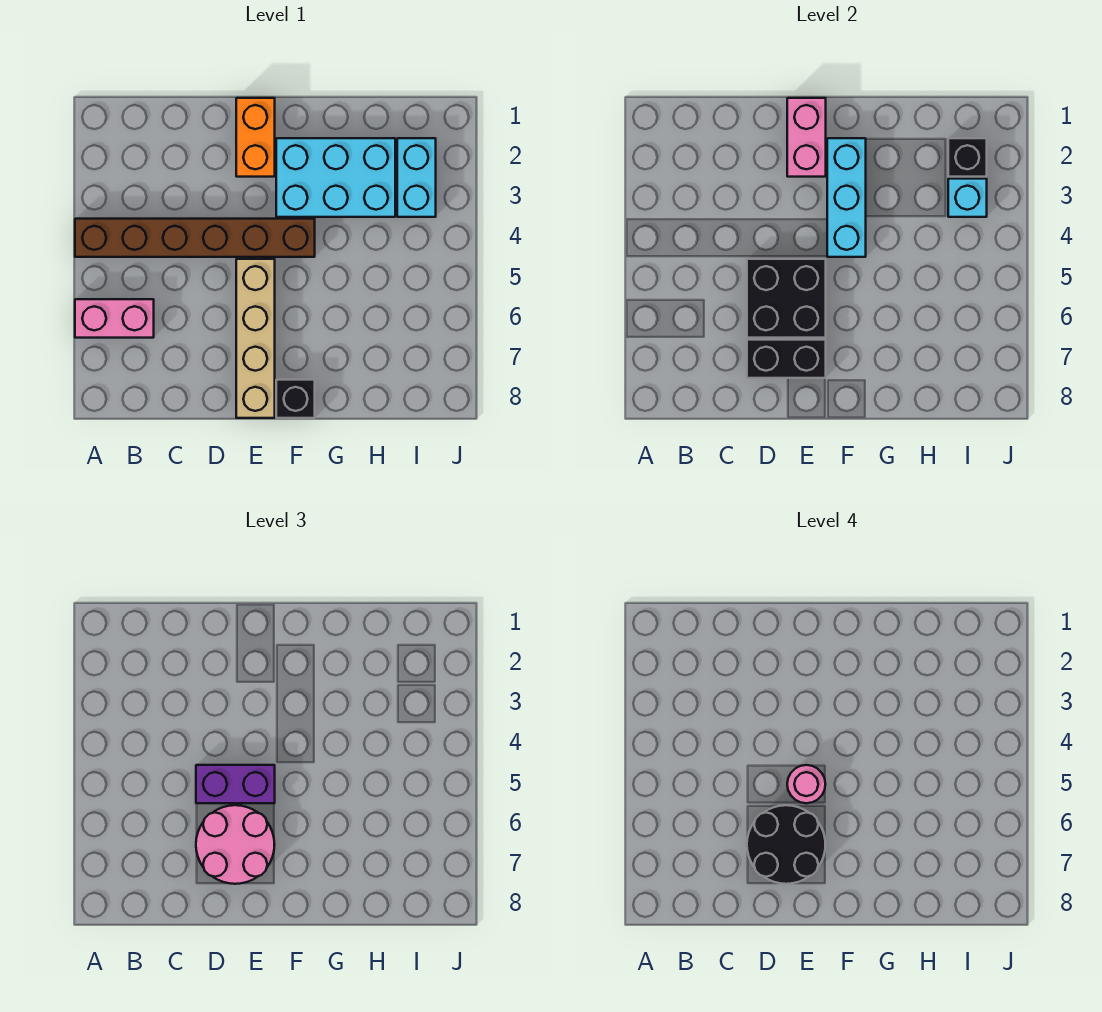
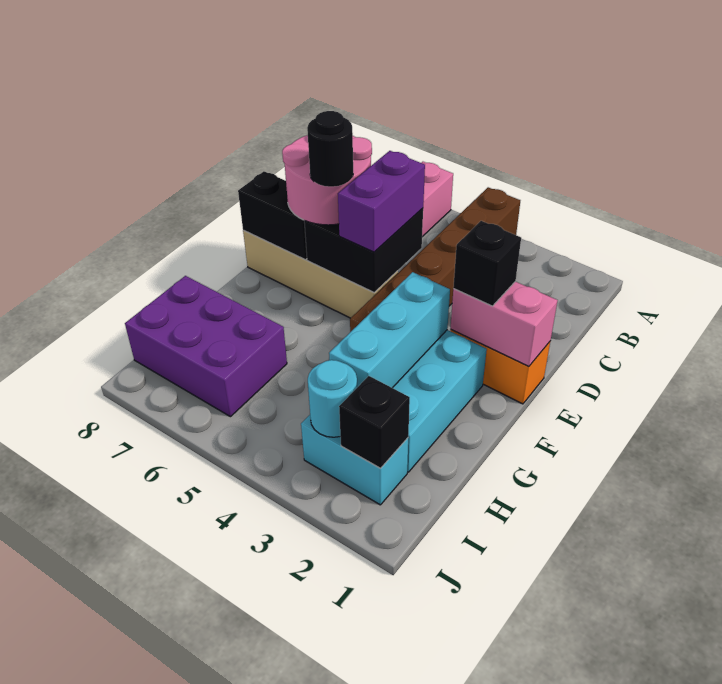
black 2x2 round brick [747,805,826,884] -> black 1x1 round brick [307,111,353,187]
black 1x2 brick [747,340,826,378] -> black 1x2 brick turned to [238,171,307,260]
pink 1x1 round brick [787,765,825,803] -> none
cyan 1x3 brick [827,138,866,257] -> cyan 1x3 brick turned to [329,272,450,388]
black 1x1 brick [276,380,315,418] -> black 1x1 brick moved to [453,221,521,306]
none -> purple 2x3 brick [125,276,287,417]
cyan 1x1 brick [948,179,987,217] -> cyan 1x1 round brick [308,360,357,437]

